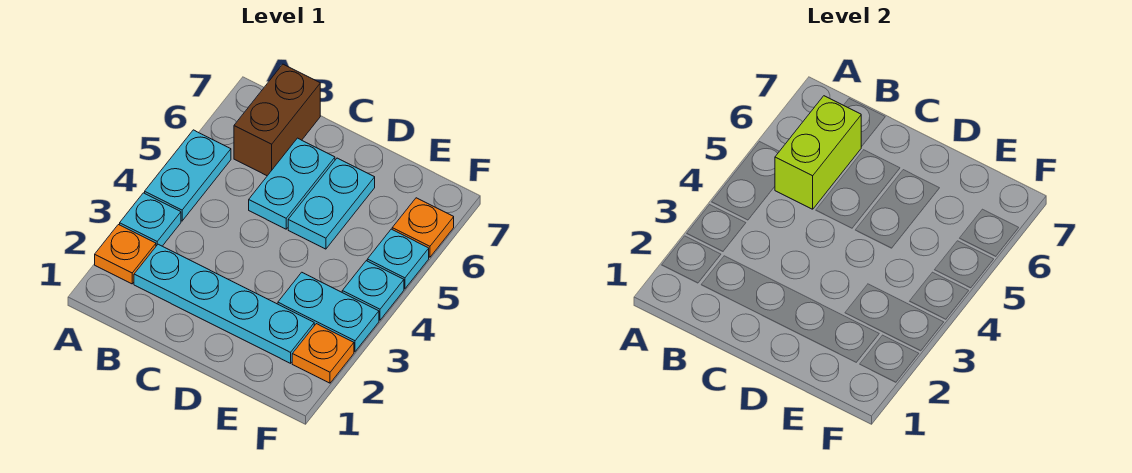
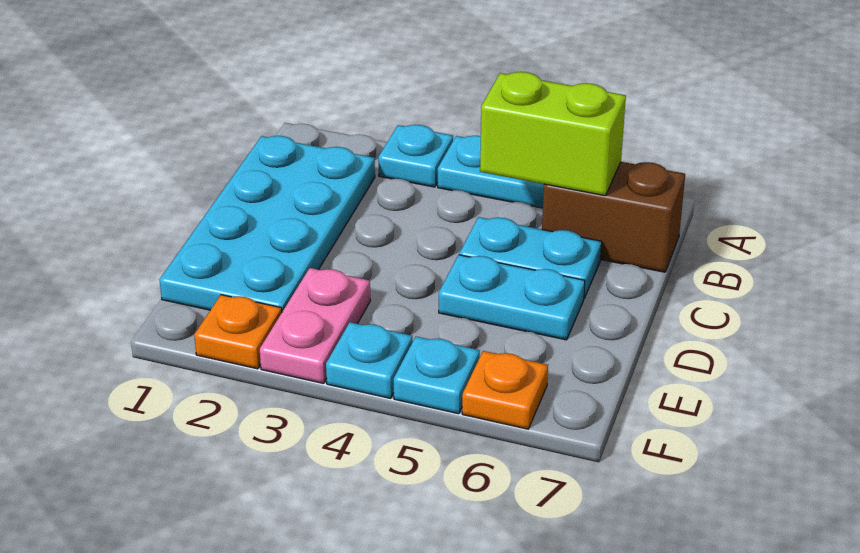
orange 1x1 plate [95,225,156,284] -> none
cyan 1x4 plate [134,244,314,363] -> cyan 2x4 plate [160,136,375,312]
cyan 1x2 plate [278,272,379,352] -> pink 1x2 plate [260,268,370,384]

